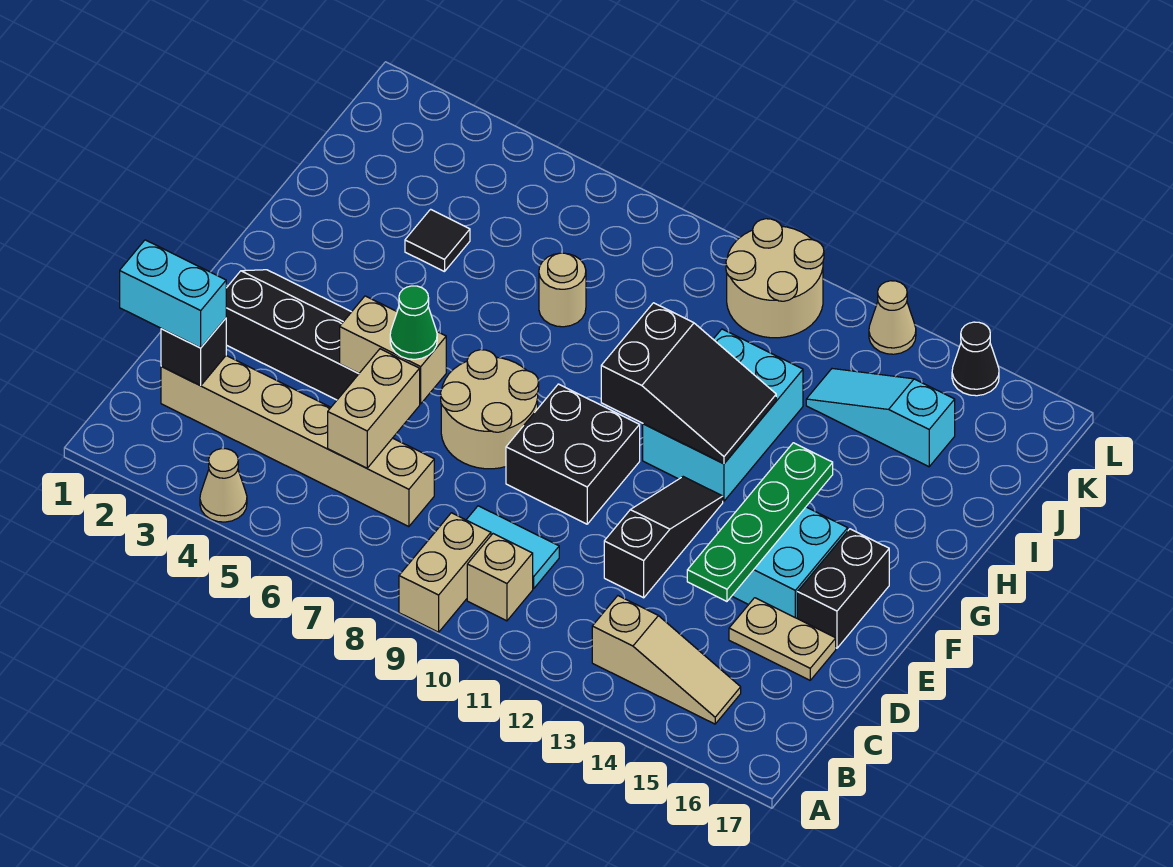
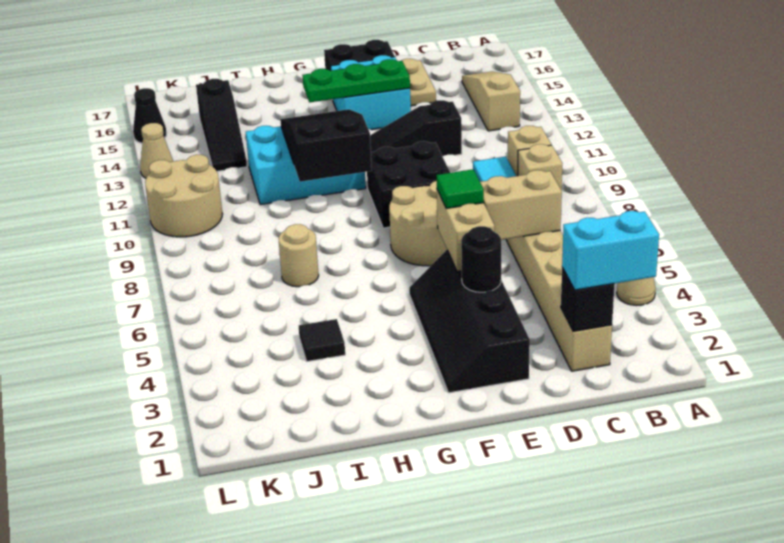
tan 1x2 brick [399,513,491,632] -> tan 1x1 brick [518,144,562,190]
cyan 1x2 brick [120,240,226,348] -> cyan 1x2 brick turned to [562,211,659,290]
green 1x4 plate [687,443,833,601] -> green 1x3 plate [302,59,410,102]
none -> black 1x1 round brick [461,226,501,292]
green 1x1 cone [390,286,437,359] -> green 1x1 tile [436,169,484,209]
cyan 1x3 slope [806,369,955,467] -> black 1x3 slope [196,79,247,171]

